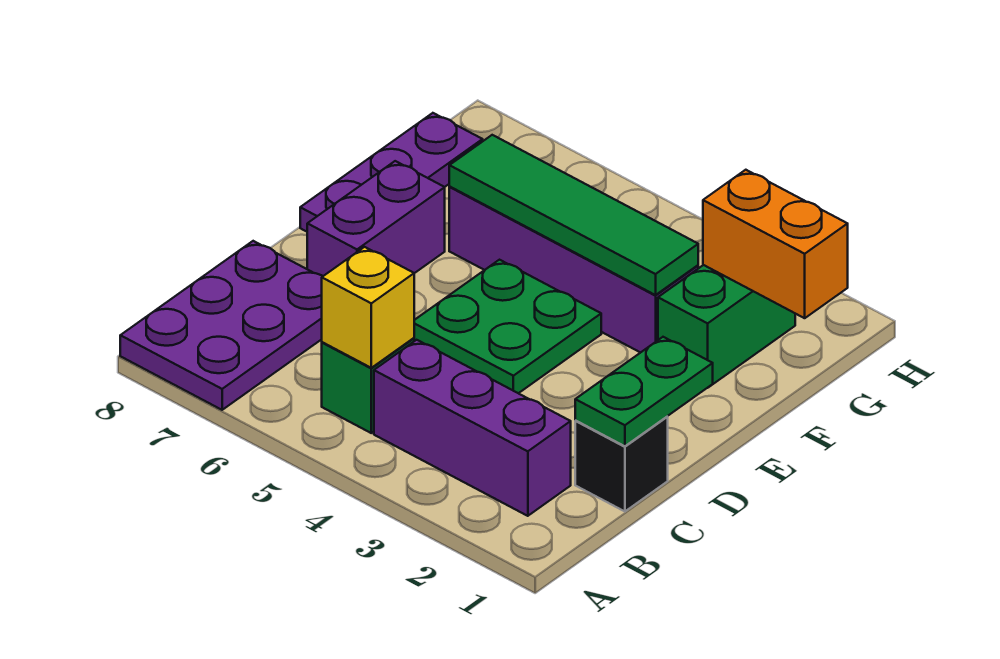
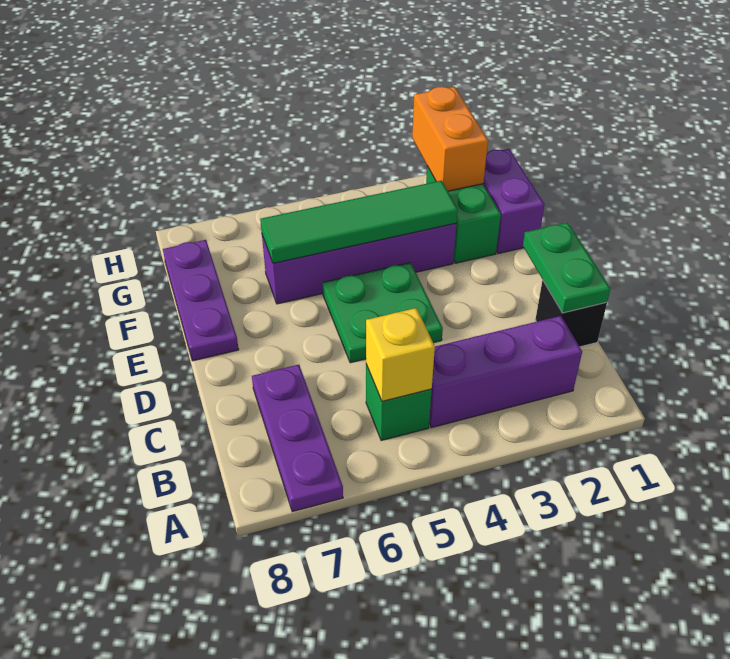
purple 2x3 plate [120,241,323,410] -> purple 1x3 plate [252,365,343,512]
purple 1x2 brick [307,161,445,276] -> purple 1x2 brick moved to [483,149,545,254]
orange 1x2 brick [703,170,848,318] -> orange 1x2 brick turned to [412,87,488,191]

